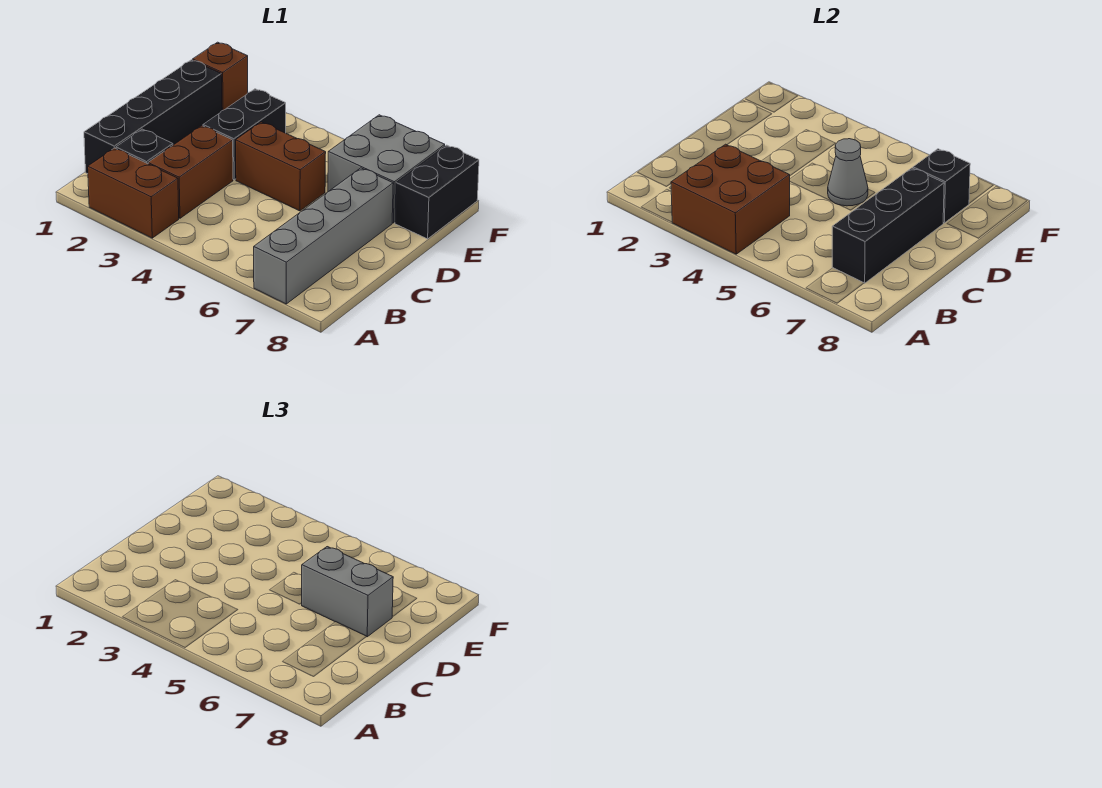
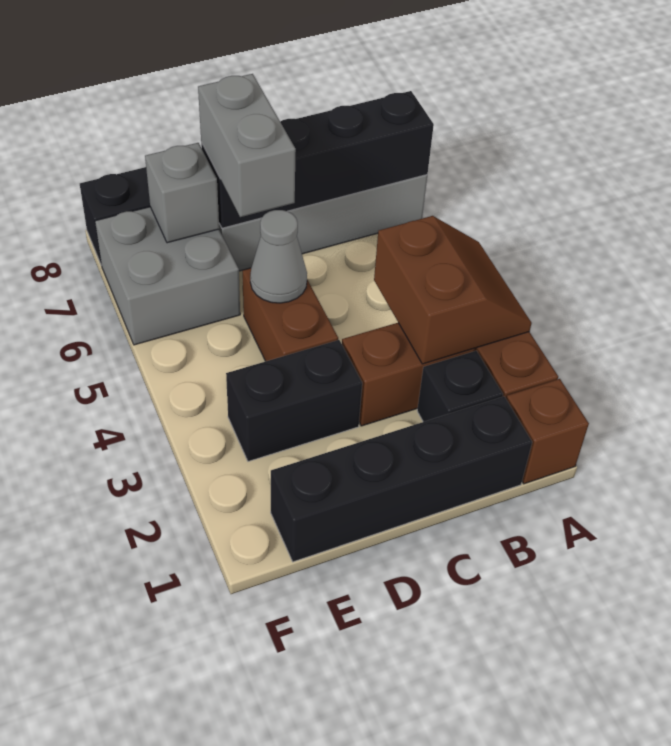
brown 2x2 brick [671,144,790,254] -> brown 2x2 slope [374,216,532,364]
black 1x3 brick [832,168,944,283] -> black 1x4 brick [201,91,434,228]
black 1x1 brick [913,149,970,223] -> grey 1x1 brick [145,143,219,243]
brown 1x1 brick [193,42,248,111] -> brown 1x1 brick moved to [506,379,589,484]

